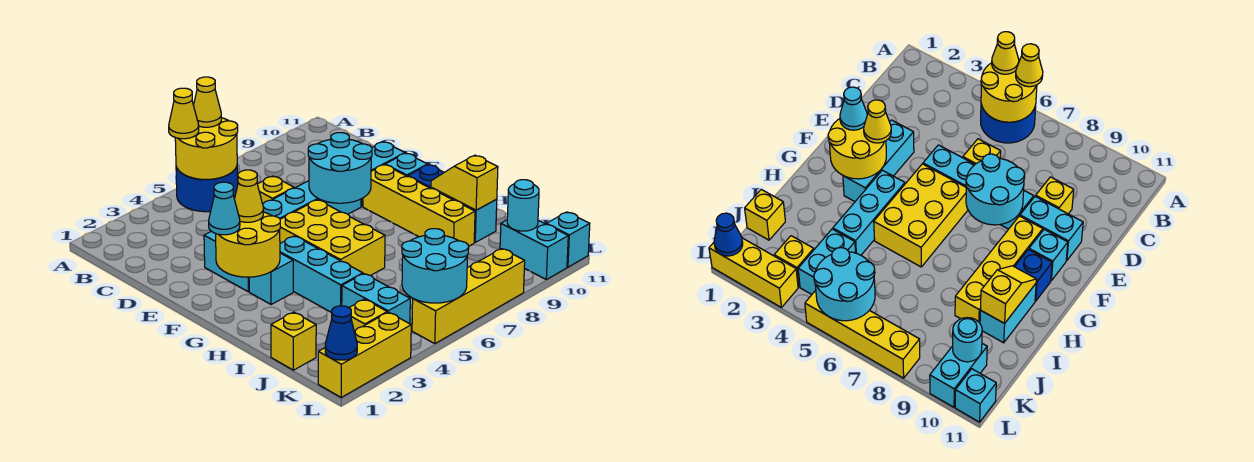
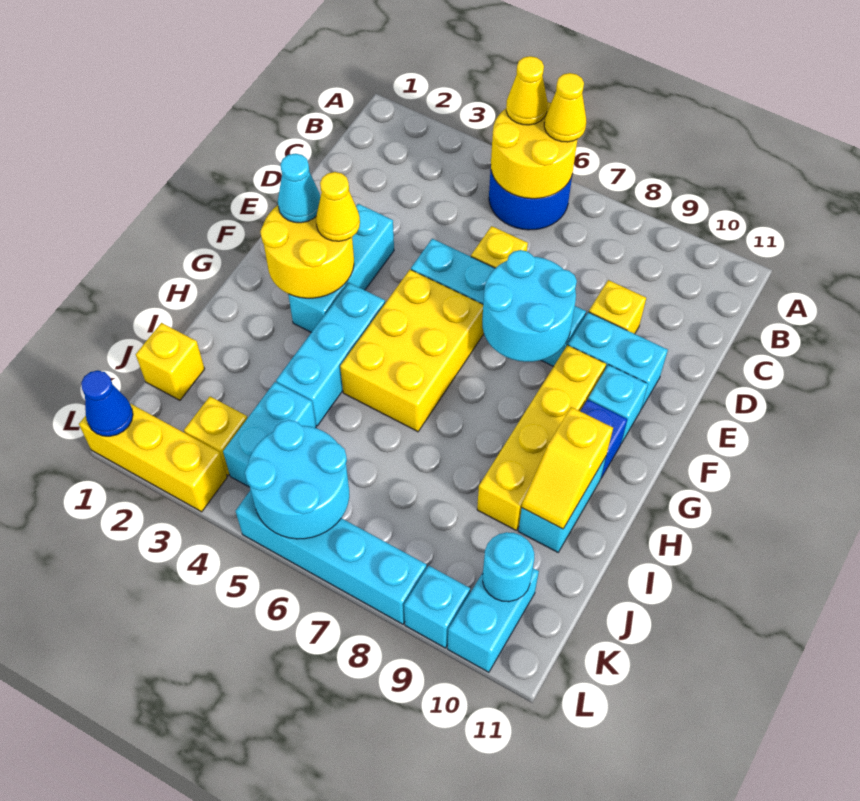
yellow 1x2 slope [431,155,498,210] -> yellow 1x2 slope turned to [522,407,613,529]
yellow 1x4 brick [412,249,525,344] -> cyan 1x4 brick [236,490,427,624]
cyan 1x1 brick [546,212,590,267] -> cyan 1x1 brick moved to [404,566,470,648]

